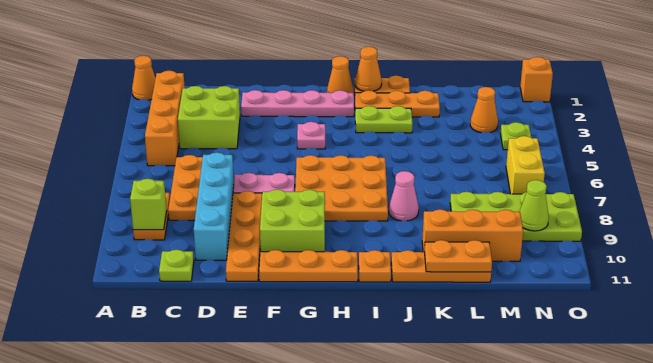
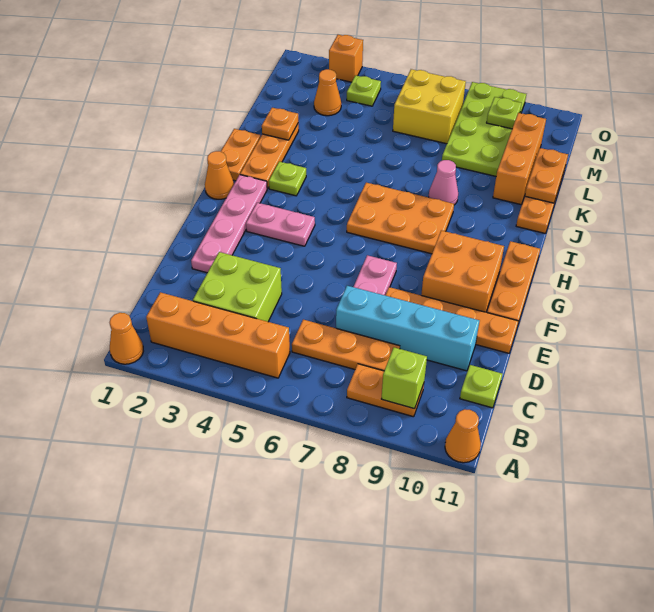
lime 2x2 brick [260,189,325,252] -> orange 2x2 brick [421,230,504,312]
pink 1x1 plate [297,122,325,149] -> pink 1x2 plate [246,203,315,246]
orange 3x3 plate [295,155,388,221] -> orange 2x3 plate [347,183,454,254]
orange 1x1 cone [355,47,382,91] -> orange 1x1 cone moved to [445,409,481,463]
lime 1x2 plate [355,106,413,133] -> lime 1x1 plate [269,161,306,196]
orange 1x1 plate [359,250,391,282] -> orange 1x1 plate moved to [262,108,298,140]
yellow 1x2 brick [506,136,545,194] -> yellow 2x2 brick [393,69,466,144]
lime 1x1 cone [519,180,549,231] -> lime 1x1 plate [487,97,522,129]
orange 1x1 brick [520,57,553,102] -> orange 1x1 brick moved to [329,35,363,82]

